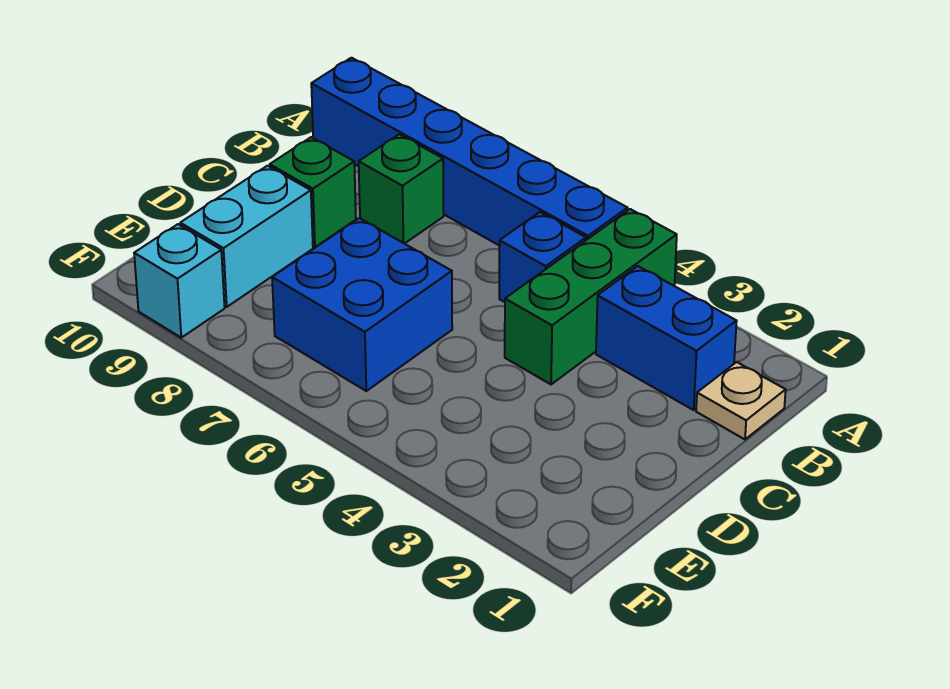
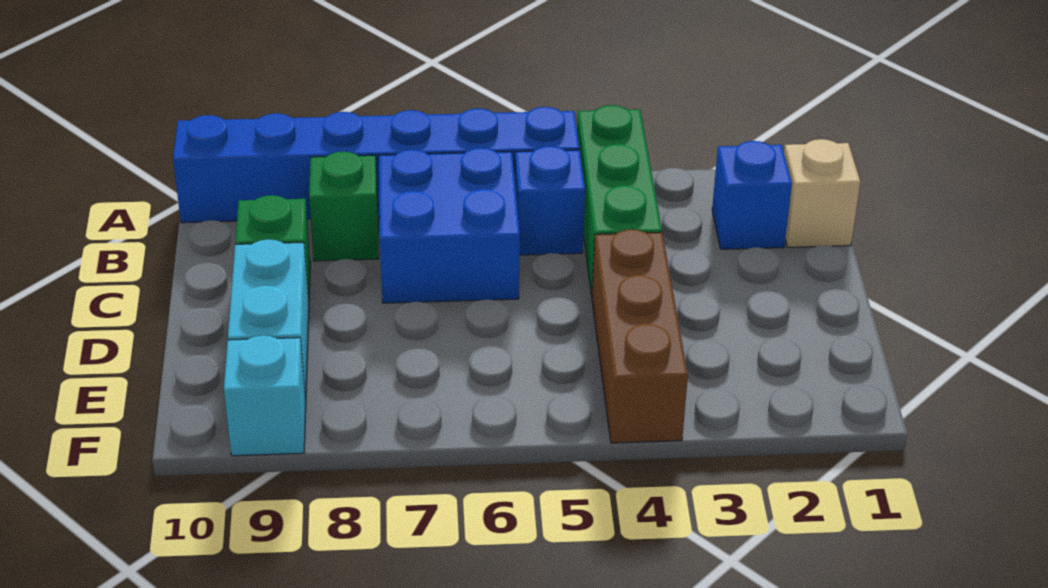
tan 1x1 plate [696,362,786,439] -> tan 1x1 brick [784,139,860,247]
blue 1x2 brick [596,266,737,410] -> blue 1x1 brick [712,141,792,249]
none -> brown 1x3 brick [592,229,688,443]
blue 2x2 brick [272,218,452,391] -> blue 2x2 brick moved to [379,148,520,303]

